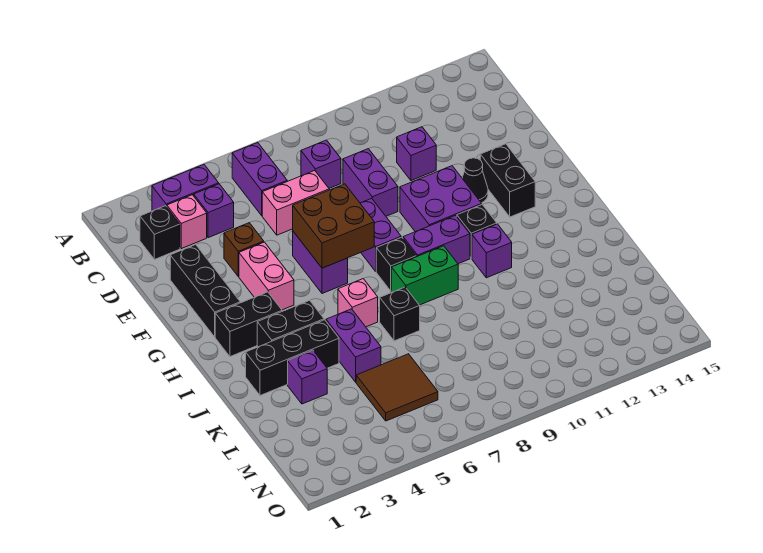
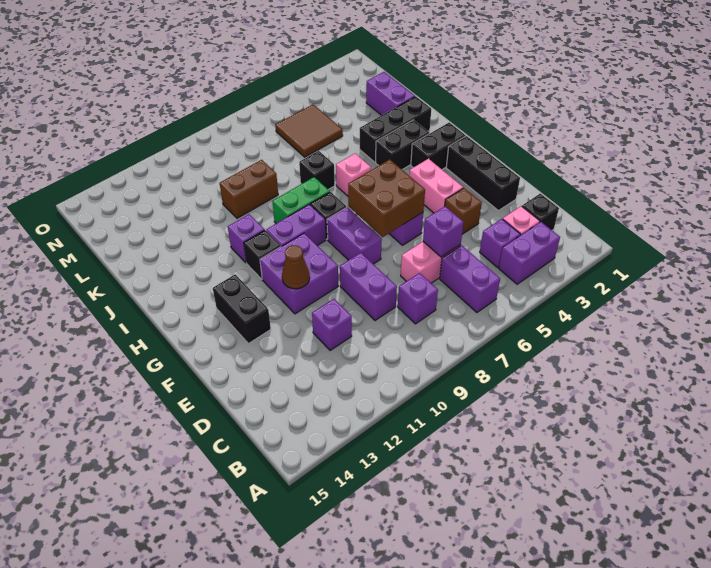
none -> brown 1x1 cone [282,245,310,289]
black 1x1 cone [462,158,488,203] -> none
purple 1x2 brick [326,309,381,382] -> purple 1x2 brick moved to [366,72,415,115]
purple 1x1 brick [288,350,327,404] -> purple 1x1 brick moved to [423,206,464,257]
none -> brown 1x2 brick [220,160,278,218]

